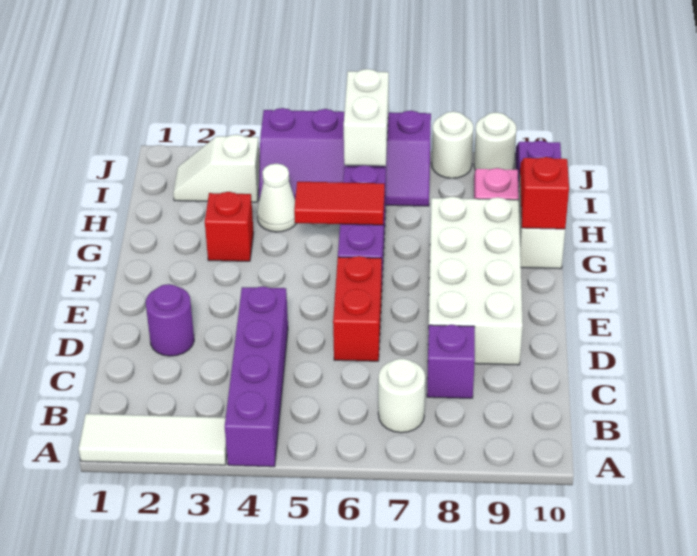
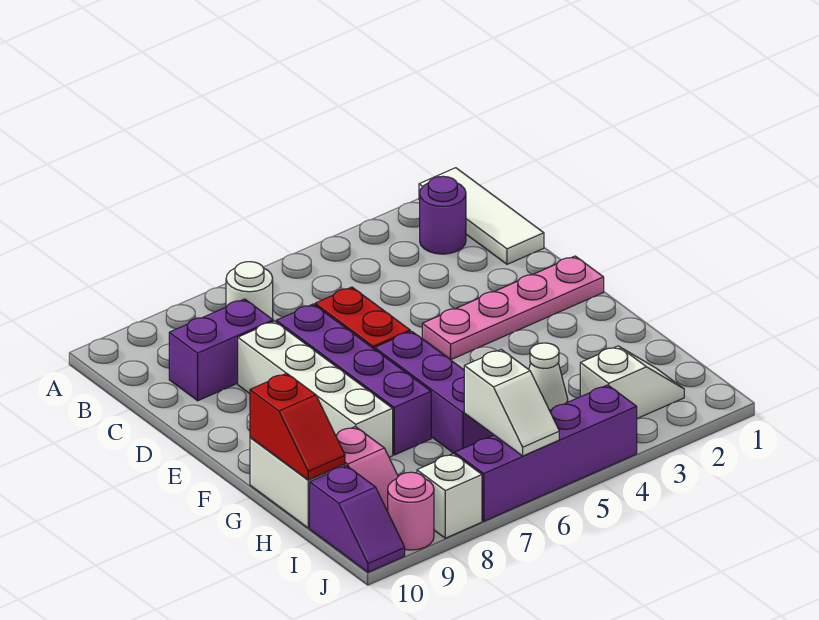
white 1x3 tile [79,414,227,465] -> white 1x3 tile turned to [419,168,544,264]
purple 1x4 brick [225,286,288,467] -> purple 1x4 brick moved to [276,304,431,455]
purple 1x1 brick [427,325,475,398] -> purple 1x2 brick [169,299,273,401]
purple 1x1 round brick [146,284,194,356] -> purple 1x1 round brick moved to [420,176,466,254]
white 2x4 brick [428,196,523,365] -> white 1x4 brick [238,321,393,457]
none -> pink 1x4 plate [422,256,604,360]
red 1x1 brick [205,192,254,261] -> none
red 1x2 tile [294,182,385,225] -> none
white 1x2 brick [344,69,389,166] -> white 1x2 slope [464,349,559,456]
white 1x1 round brick [432,111,474,178] -> white 1x1 brick [417,454,482,538]
white 1x1 round brick [474,112,516,170] -> pink 1x1 round brick [388,472,434,550]

